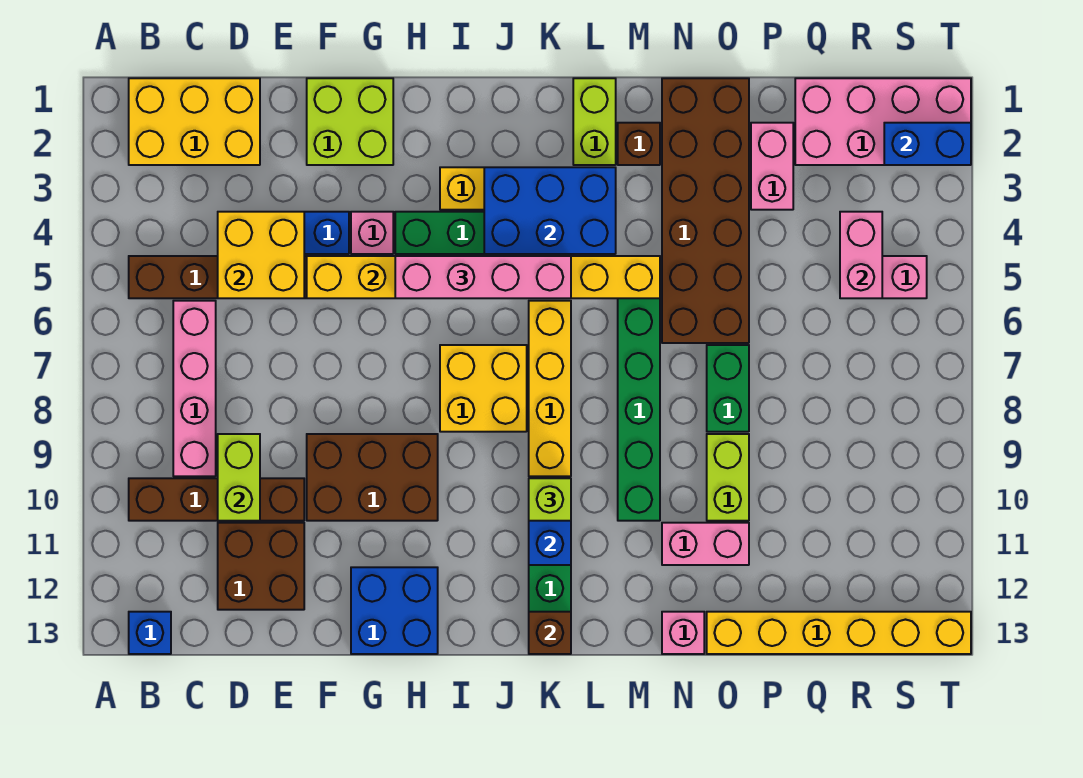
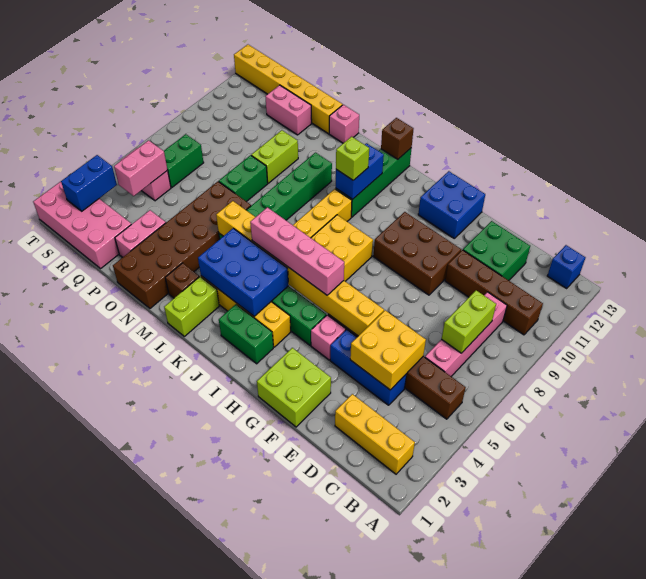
yellow 2x3 brick [129,78,260,165] -> yellow 1x3 brick [335,394,415,474]
lime 1x2 brick [218,434,260,521] -> lime 1x2 brick moved to [442,290,496,353]
brown 2x2 brick [218,523,304,610] -> green 2x2 brick [463,221,530,280]
none -> green 1x2 brick [219,304,273,364]
pink 1x2 brick [662,523,749,565] -> pink 1x2 brick moved to [265,85,312,135]
none -> green 1x2 brick [164,134,204,187]
blue 1x2 brick [884,123,971,165] -> blue 1x2 brick turned to [61,155,117,211]

